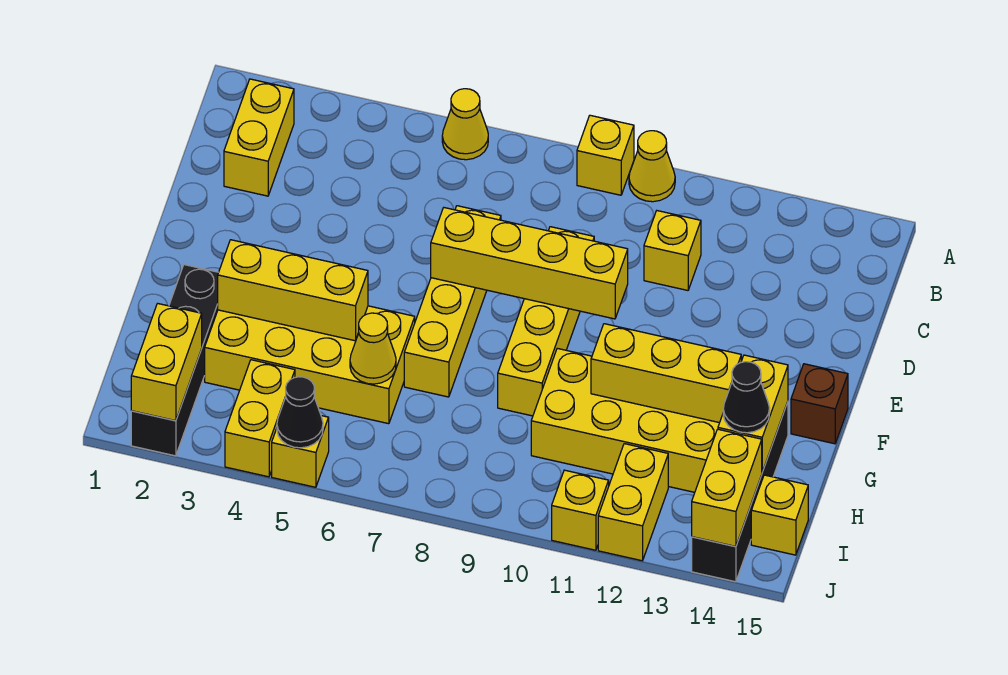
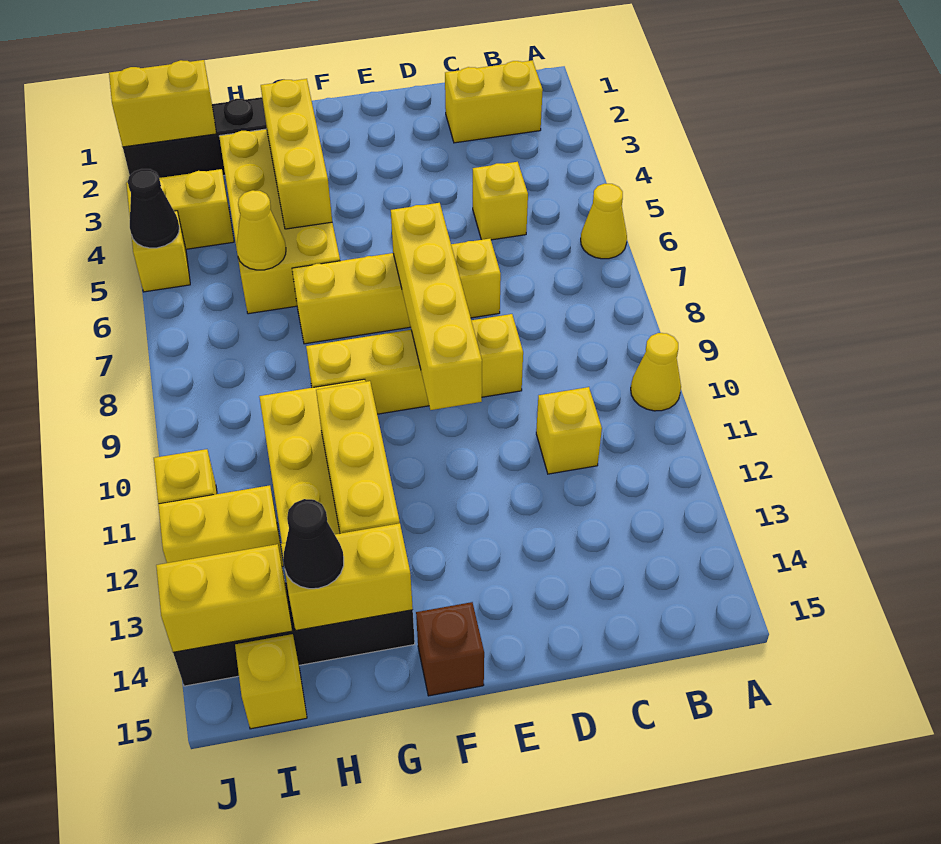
yellow 1x1 brick [577,115,634,195] -> yellow 1x1 brick moved to [473,162,528,240]

